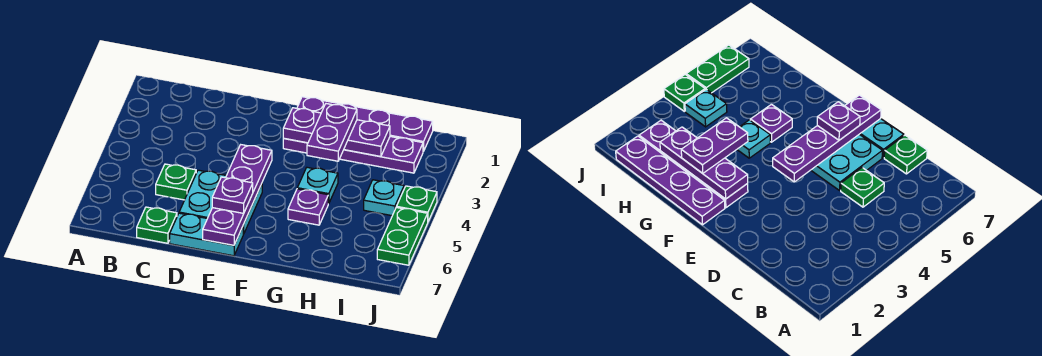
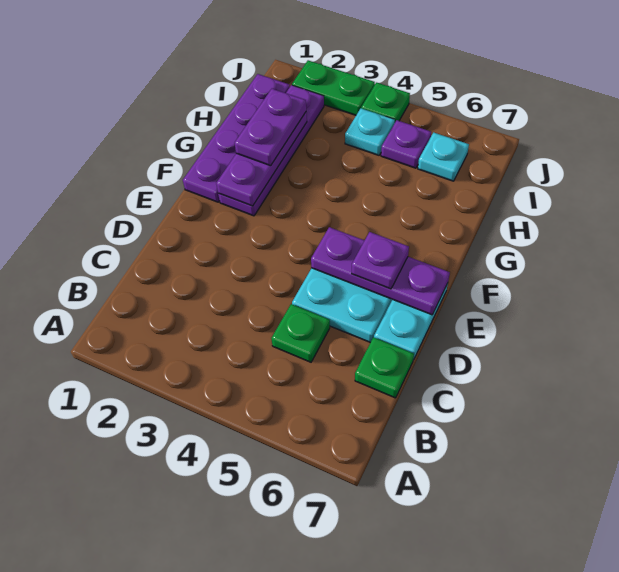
purple 1x4 plate [203,145,272,245] -> purple 1x3 plate [311,227,450,315]
purple 1x2 plate [307,104,357,161] -> purple 1x2 plate turned to [235,89,306,166]
cyan 1x1 plate [297,167,338,204] -> cyan 1x1 plate moved to [418,132,469,181]
purple 1x1 plate [288,189,328,225] -> purple 1x1 plate moved to [381,120,431,168]
green 1x2 plate [377,207,428,265] -> green 1x2 plate moved to [292,60,375,115]

